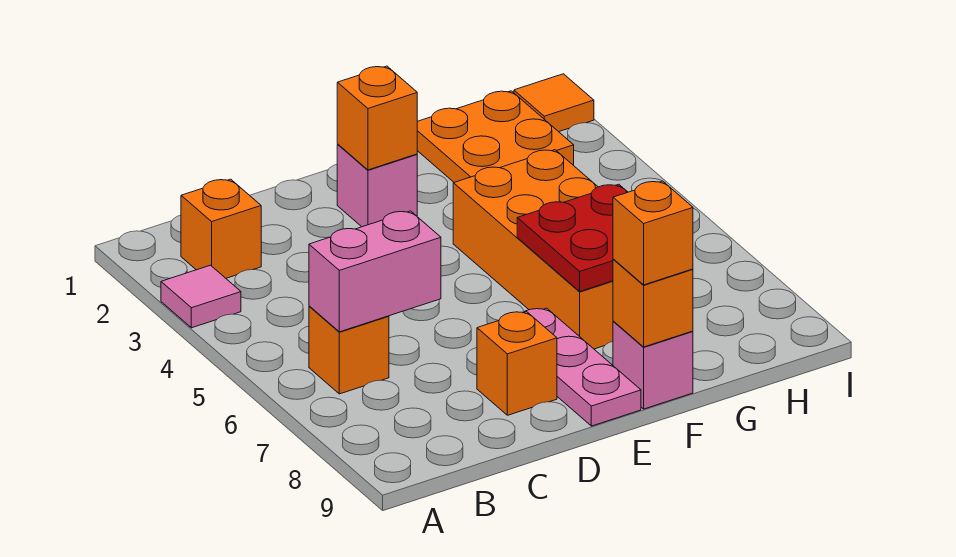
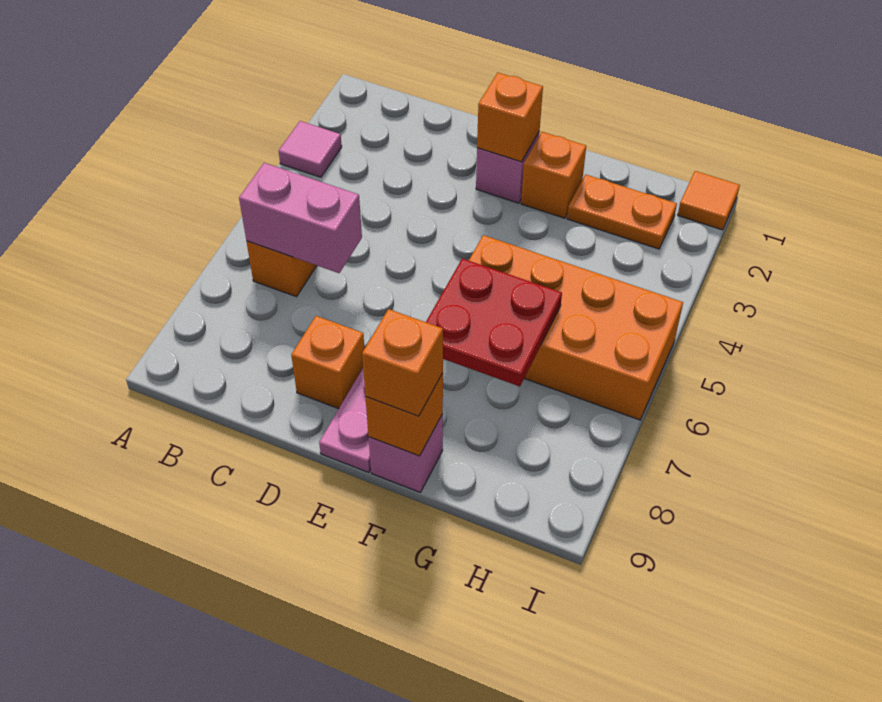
orange 1x1 brick [181,179,261,278] -> orange 1x1 brick moved to [521,132,586,218]
orange 2x4 brick [453,150,613,349] -> orange 2x4 brick turned to [469,235,683,420]
orange 2x2 plate [417,91,574,182] -> orange 1x2 plate [567,174,677,249]

